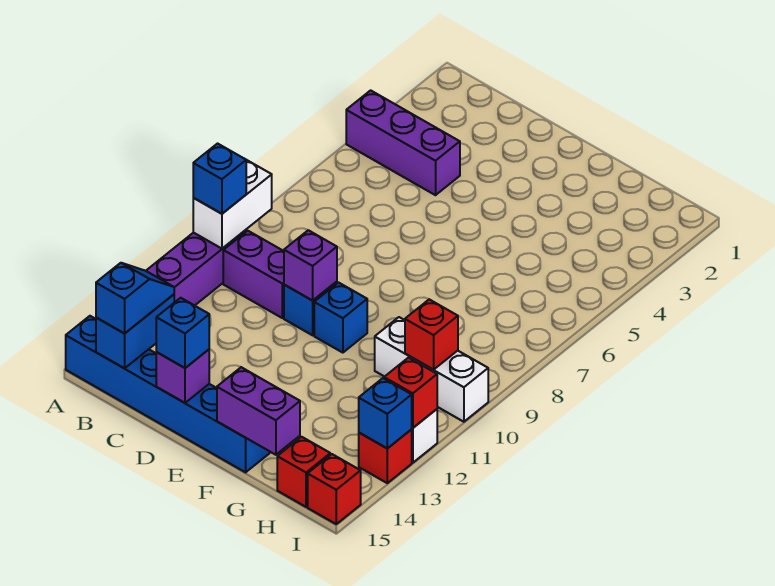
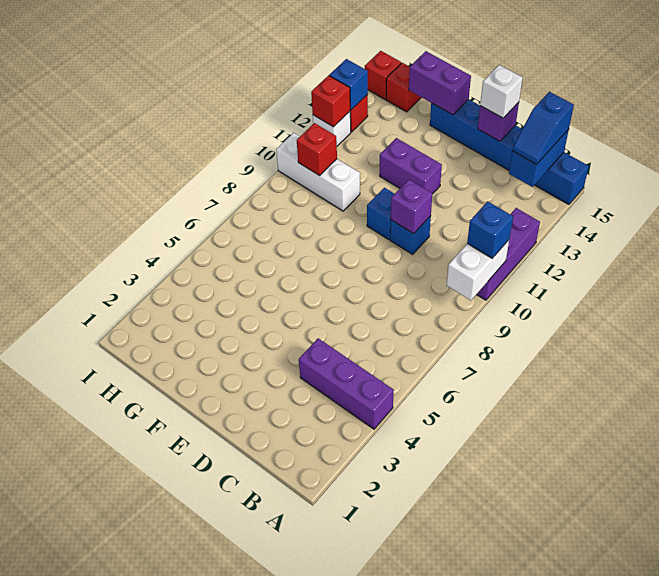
purple 1x2 brick [223,231,284,318] -> purple 1x2 brick moved to [380,138,442,194]
blue 1x1 brick [156,298,209,368] -> white 1x1 brick [480,65,523,118]

